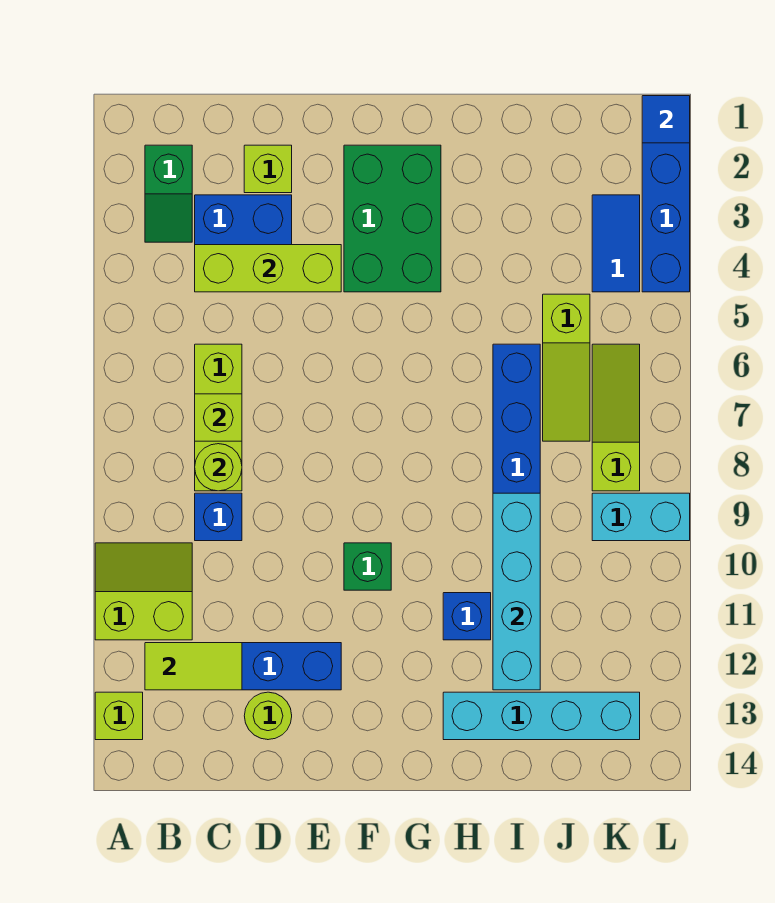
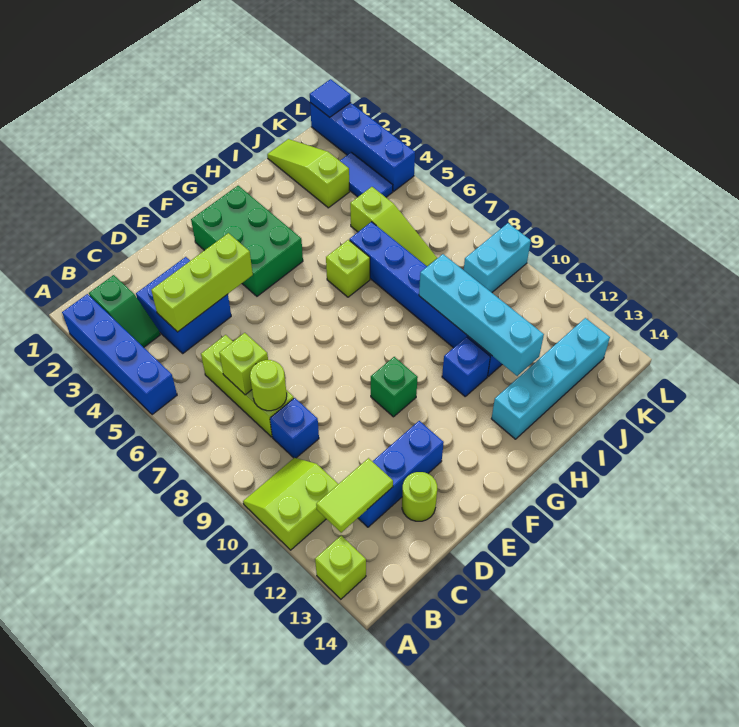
none -> blue 1x4 brick [62,294,177,415]
lime 1x1 brick [244,145,292,193] -> lime 1x1 brick moved to [326,240,370,297]
lime 1x3 slope [592,344,640,491] -> lime 1x3 slope moved to [267,139,350,208]

